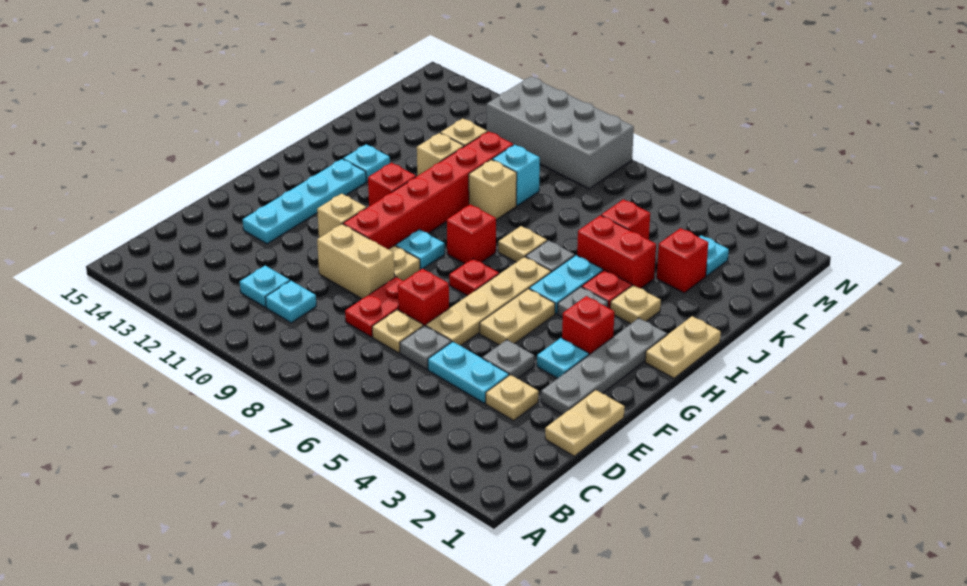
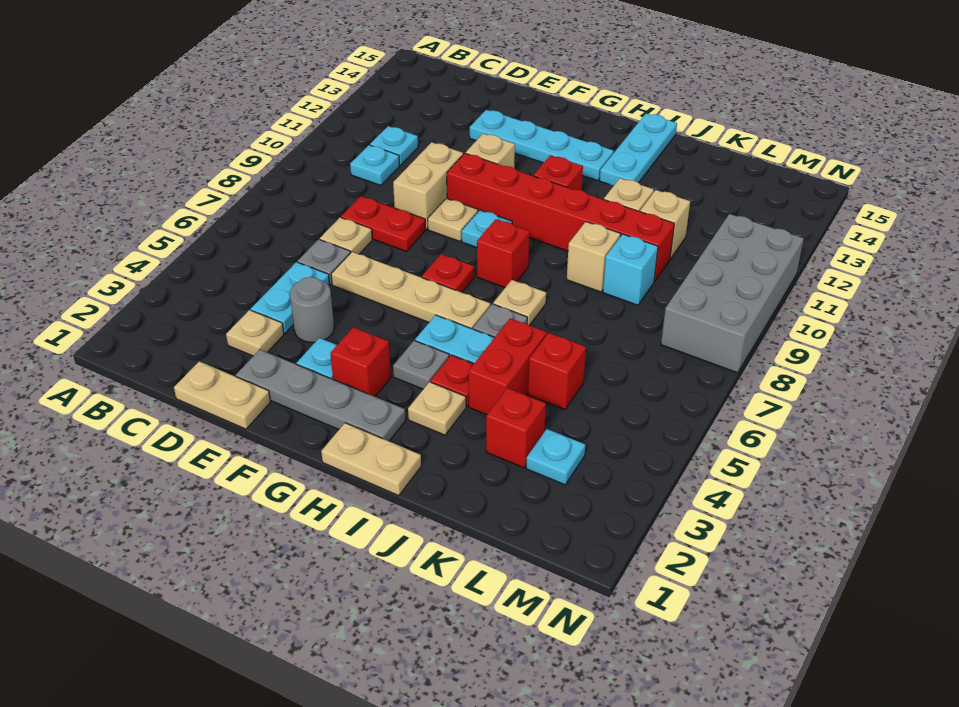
grey 1x1 plate [483,340,534,379] -> grey 1x1 round brick [290,277,334,342]
red 1x1 brick [398,269,449,326] -> none
tan 1x2 plate [480,289,555,345] -> none
cyan 1x1 plate [343,144,390,181] -> cyan 1x3 plate [600,114,677,186]

